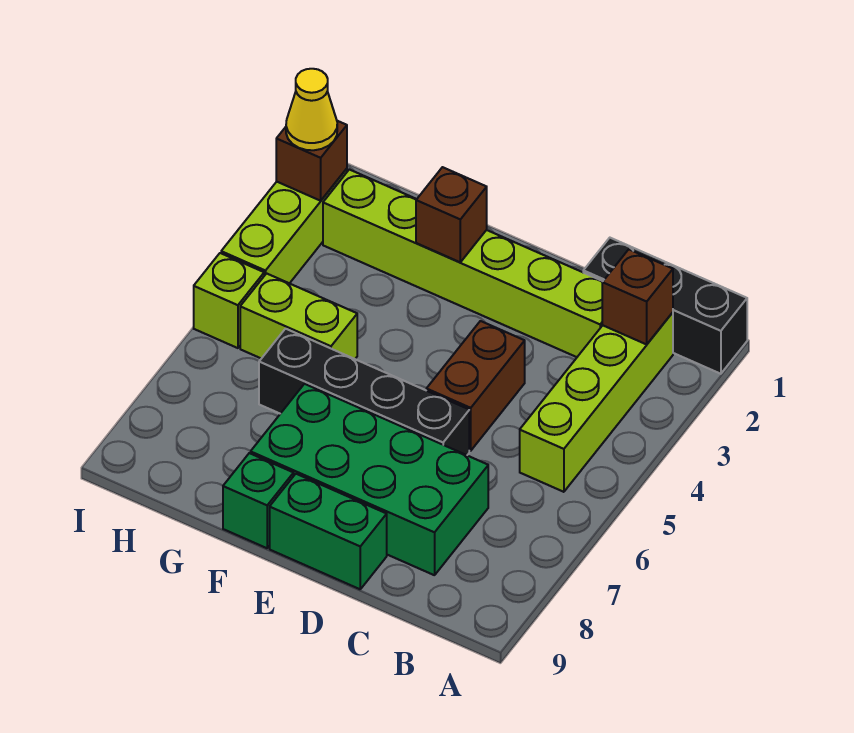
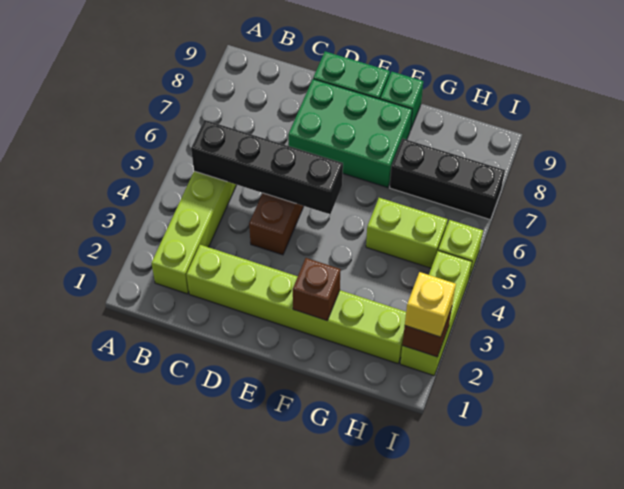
black 1x3 brick [583,238,747,374] -> black 1x3 brick moved to [390,139,505,220]
brown 1x1 brick [602,249,673,344] -> none
green 2x4 brick [251,384,488,575] -> green 2x3 brick [288,79,412,188]
black 1x4 brick [259,329,469,455] -> black 1x4 brick moved to [191,120,343,214]
yellow 1x1 cone [286,69,337,150] -> yellow 1x1 brick [405,272,456,337]

